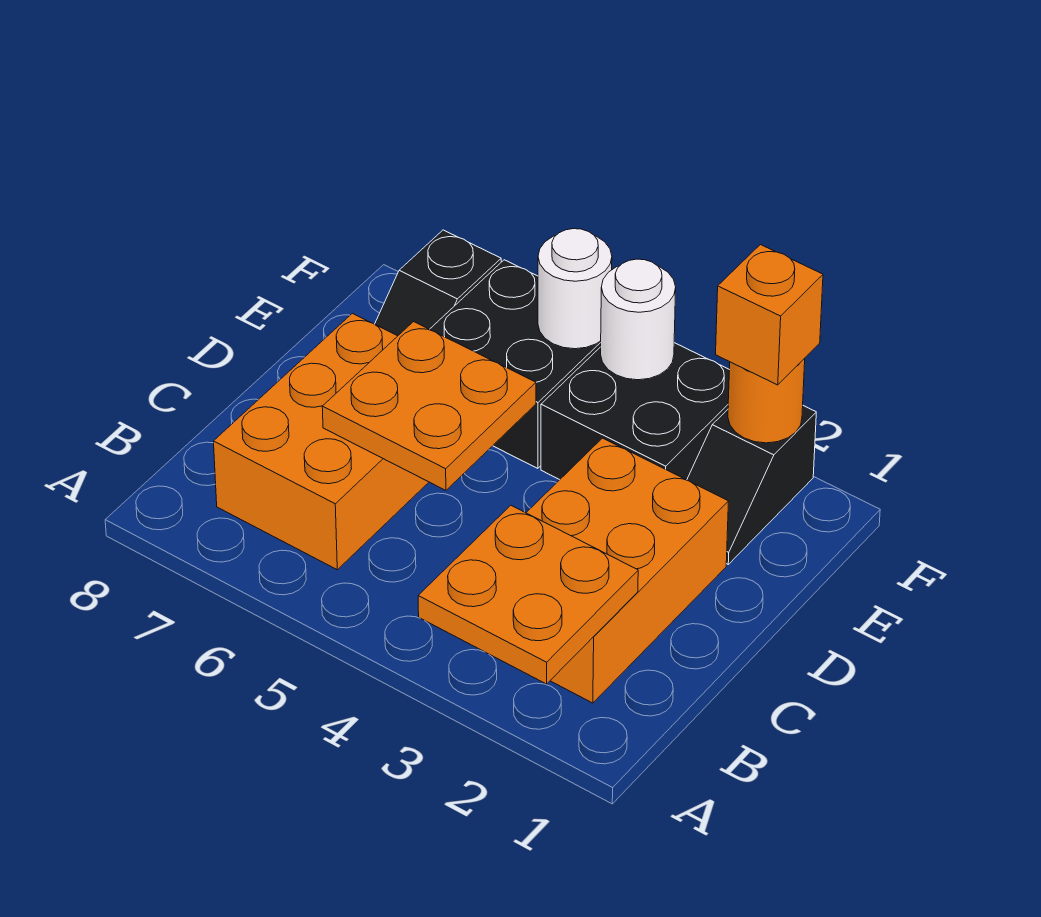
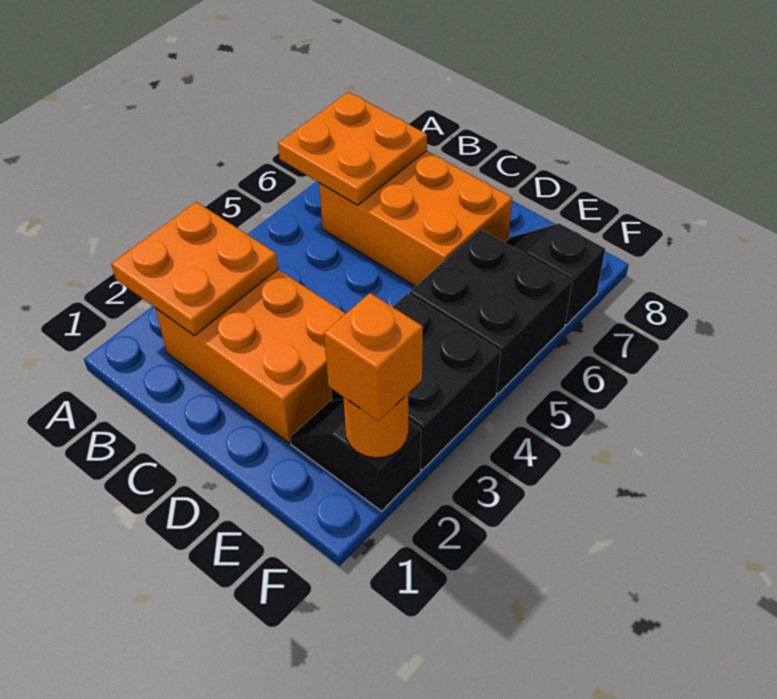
orange 2x2 plate [322,322,536,490] -> orange 2x2 plate moved to [278,92,427,205]
white 1x1 round brick [601,259,676,380] -> none
white 1x1 round brick [538,229,612,349] -> none

